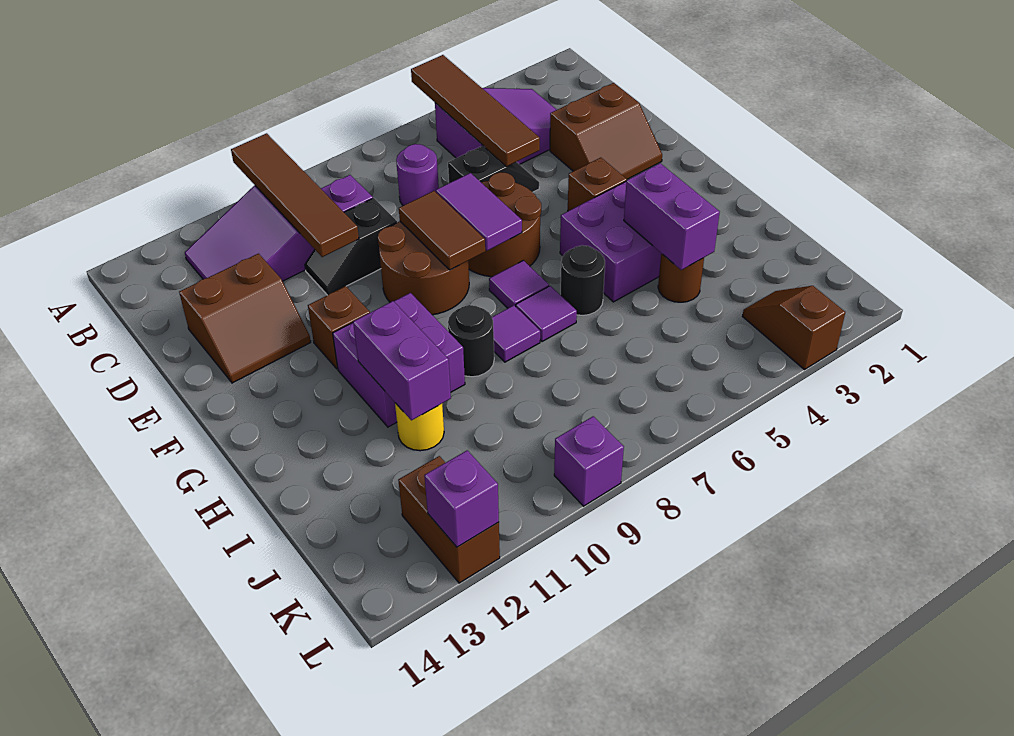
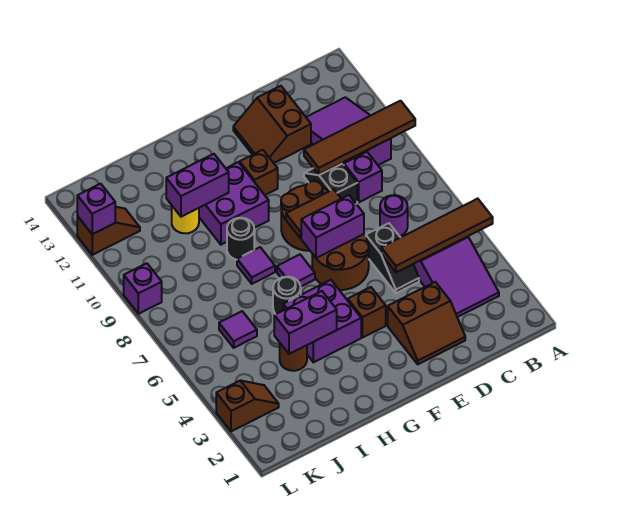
brown 2x2 slope [550,83,662,179] -> brown 2x2 slope turned to [388,282,465,364]
purple 1x2 tile [436,173,522,251] -> purple 1x2 brick [301,195,364,258]
purple 1x1 tile [516,286,577,342] -> purple 1x1 tile moved to [219,311,257,348]
brown 1x2 brick [398,456,500,583] -> brown 1x2 slope [77,207,140,255]

